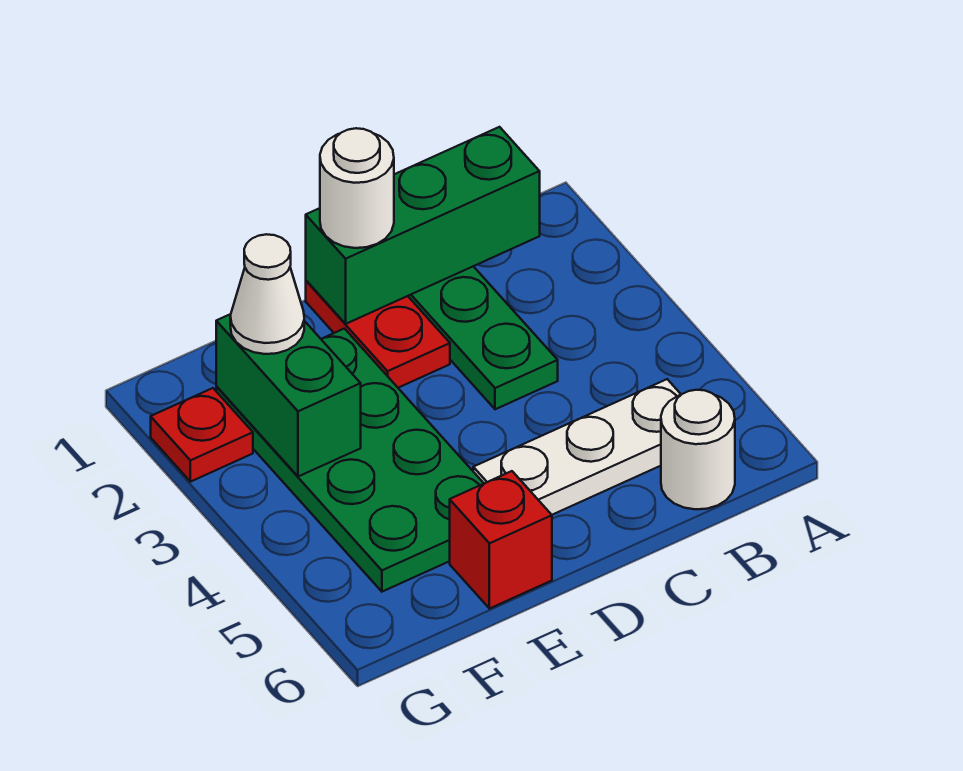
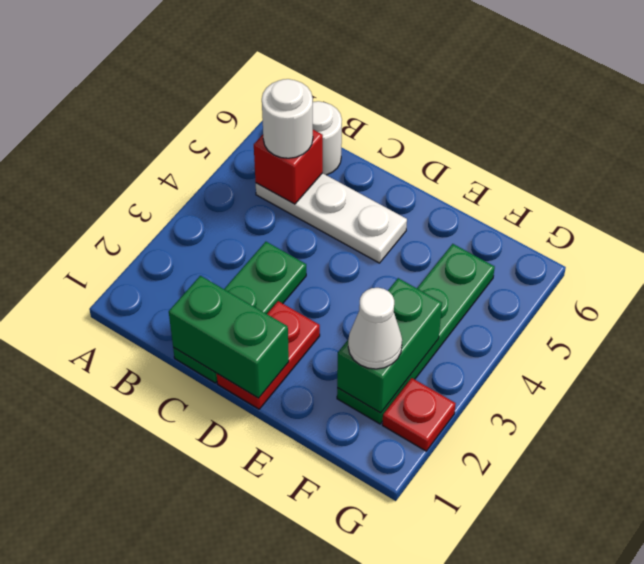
green 1x3 brick [306,127,540,324] -> green 1x2 brick [169,276,289,398]
white 1x1 round brick [320,128,394,248] -> white 1x1 round brick moved to [262,79,313,158]
green 2x4 plate [216,329,484,592] -> green 1x4 plate [337,244,495,424]
red 1x1 brick [450,471,552,609] -> red 1x1 brick moved to [254,130,323,204]

